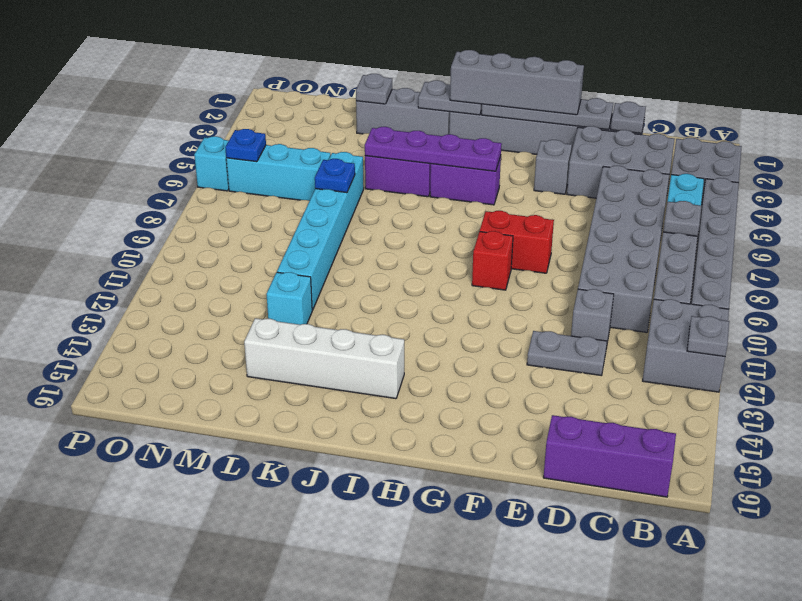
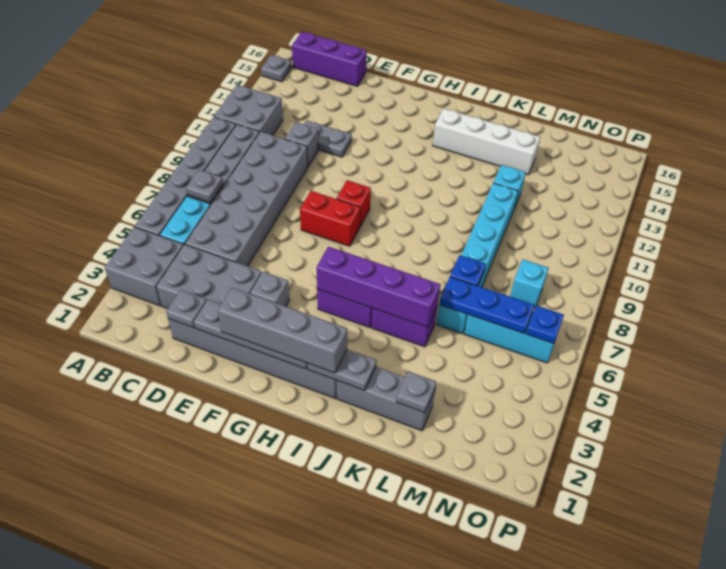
grey 1x1 plate [687,316,729,356] -> grey 1x1 plate moved to [261,55,292,82]
purple 1x4 plate [365,127,502,171] -> purple 1x4 brick [316,247,441,327]
none -> blue 1x3 plate [439,277,534,334]
cyan 1x1 brick [194,136,229,191] -> cyan 1x1 brick moved to [510,259,549,308]

